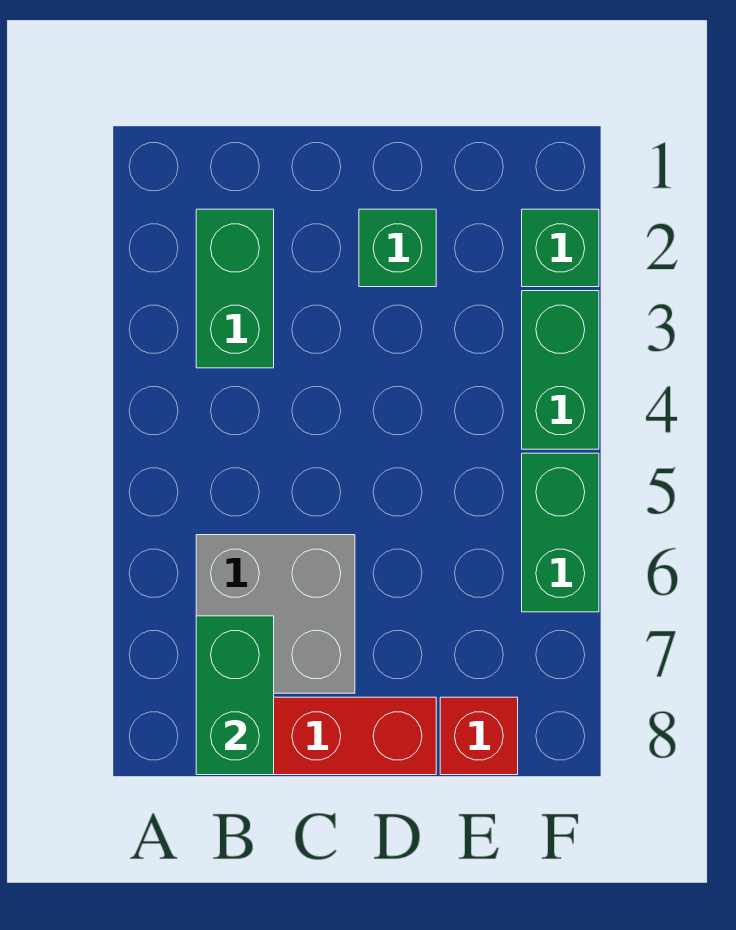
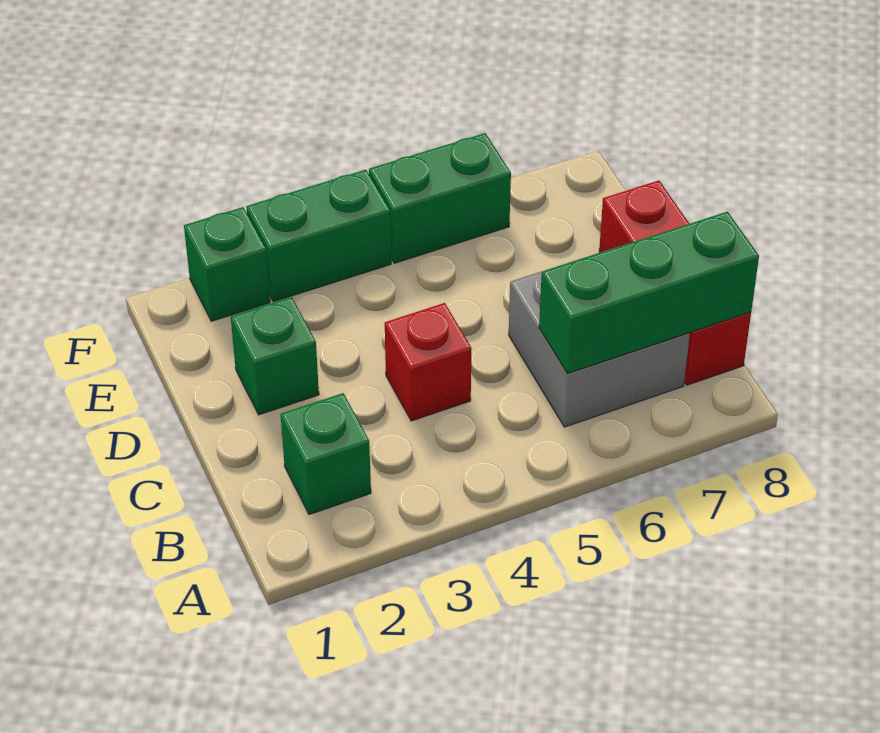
green 1x2 brick [196,209,274,368] -> green 1x1 brick [281,393,371,515]
green 1x2 brick [196,616,274,775] -> green 1x3 brick [539,212,759,373]
red 1x1 brick [440,697,518,775] -> red 1x1 brick moved to [385,303,471,421]

